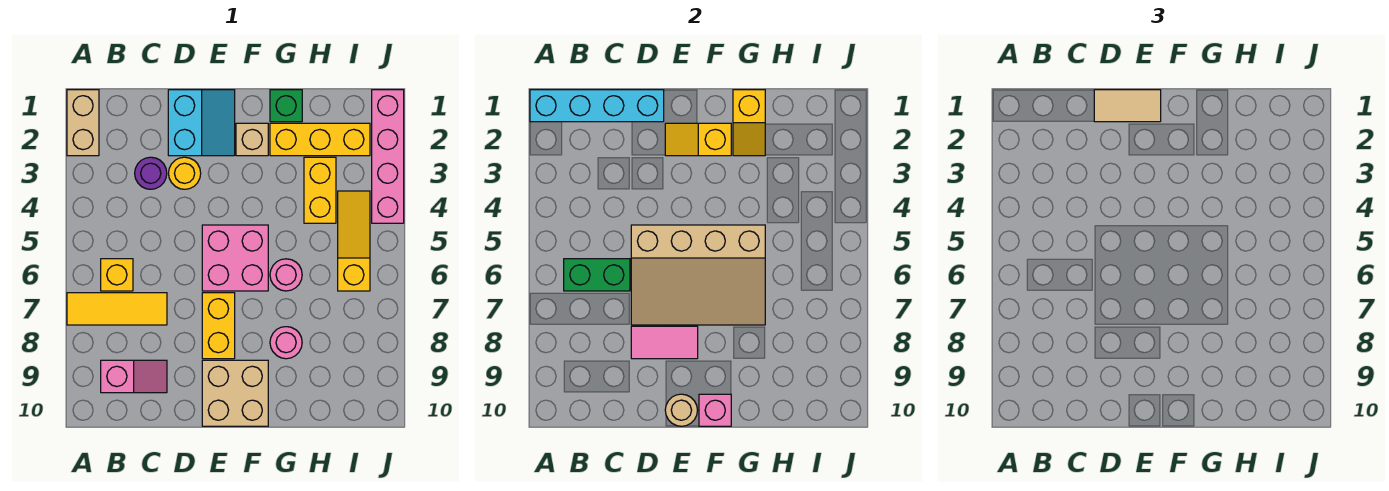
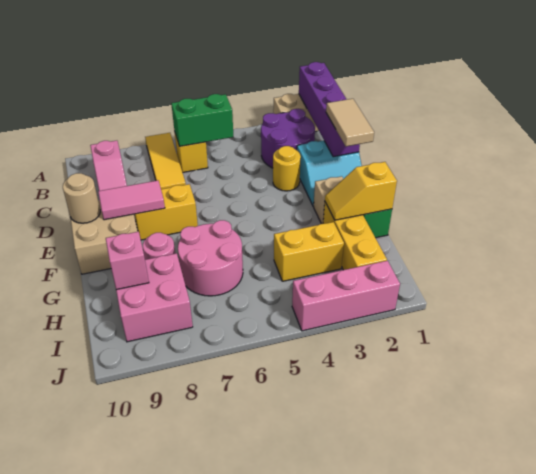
cyan 1x4 brick [530,90,664,122] -> purple 1x4 brick [299,62,360,157]
green 1x2 brick [564,259,630,291] -> green 1x2 brick turned to [171,94,233,146]
purple 1x1 round brick [135,157,167,189] -> purple 2x2 round brick [261,109,315,168]
tan 3x4 slope [631,225,765,325] -> none
pink 1x2 tile [631,326,698,359] -> pink 1x2 tile turned to [98,181,165,220]
yellow 1x2 slope [665,123,731,156] -> none
pink 2x2 brick [202,225,268,291] -> pink 2x2 brick moved to [116,253,193,342]
pink 1x1 brick [699,394,731,426] -> pink 1x1 brick moved to [106,232,149,290]
pink 1x1 round brick [270,259,302,291] -> pink 2x2 round brick [178,220,243,296]
yellow 1x3 slope [338,191,370,291] -> none
pink 1x4 brick [372,90,404,223] -> pink 1x3 brick [292,261,400,331]

